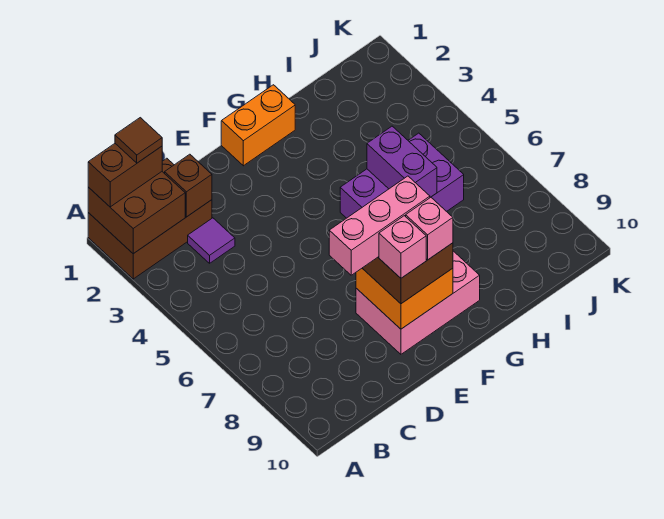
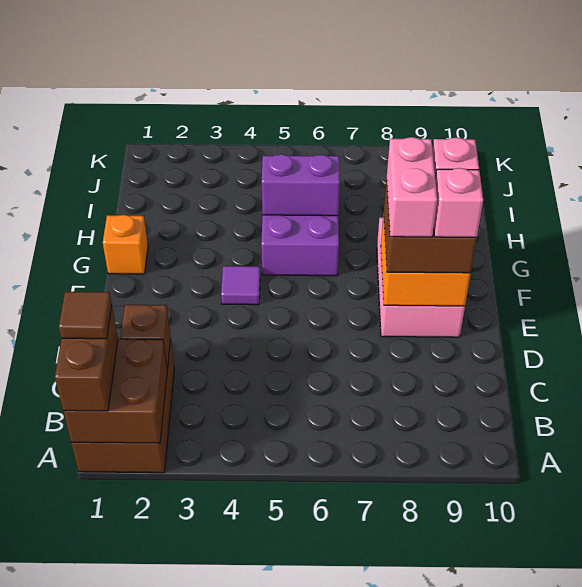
purple 1x1 tile [188,218,235,263] -> purple 1x1 tile moved to [221,266,260,305]
pink 1x3 brick [329,176,430,275] -> pink 1x2 brick [387,137,437,237]
orange 1x2 brick [221,85,295,166] -> orange 1x1 brick [103,215,148,274]

